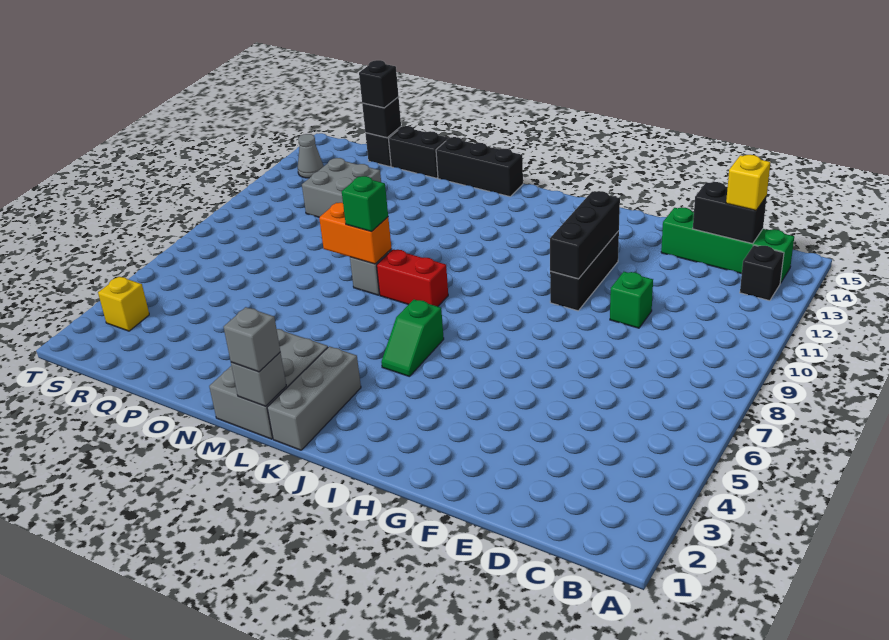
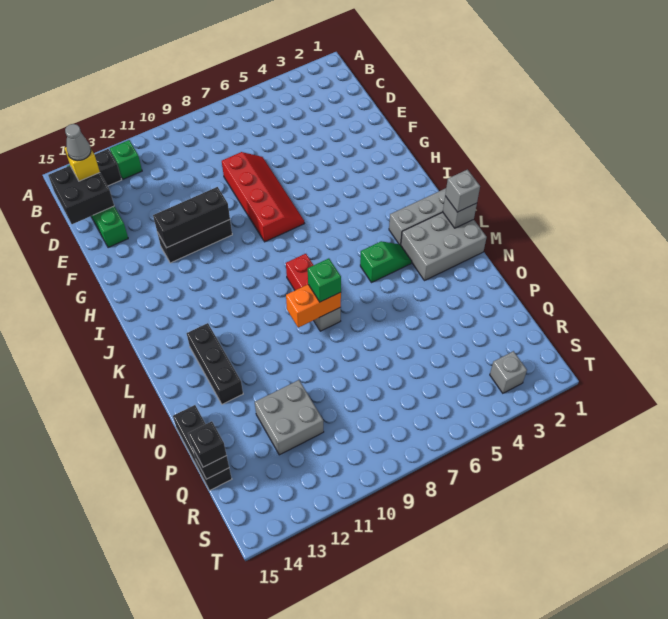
black 1x2 brick [693,182,767,244] -> black 2x2 brick [48,166,114,224]
none -> red 2x4 slope [222,152,304,242]
green 1x1 brick [610,272,653,328] -> green 1x1 brick moved to [110,140,142,179]
green 1x2 slope [381,300,444,377] -> green 1x2 slope moved to [360,241,411,283]
black 1x3 brick [436,137,523,197] -> black 1x3 brick moved to [187,323,243,404]
orange 1x2 brick [319,203,391,264] -> orange 1x2 brick turned to [286,285,341,328]
yellow 1x1 brick [98,277,149,331] -> grey 1x1 brick [490,351,527,393]
grey 1x1 cone [298,134,324,178] -> grey 1x1 cone moved to [65,124,91,161]

